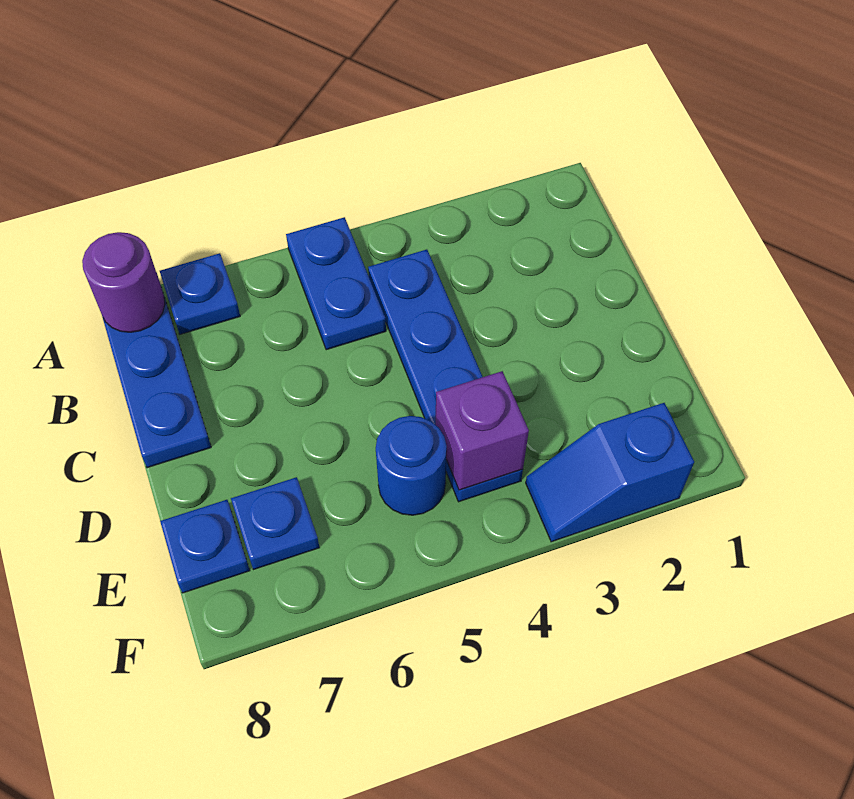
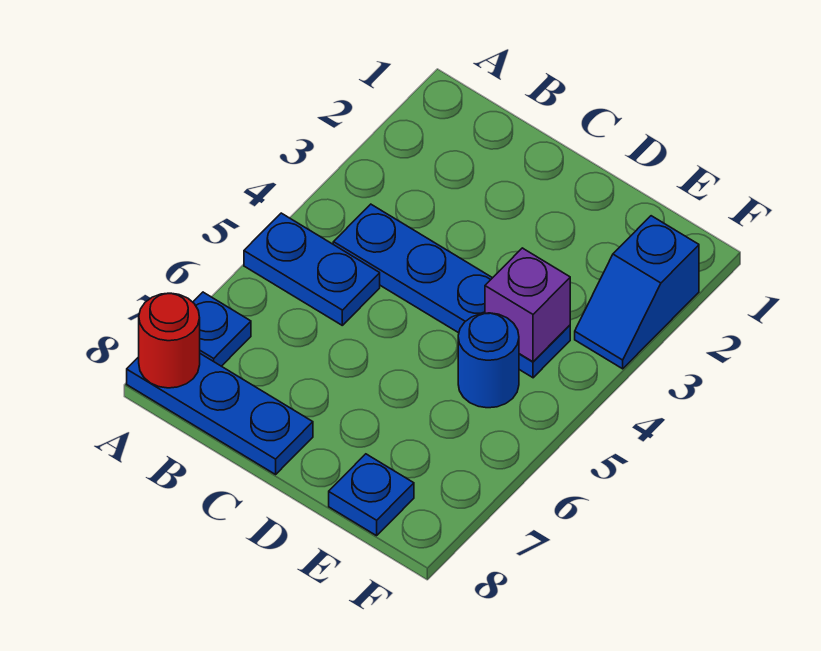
purple 1x1 round brick [82,232,165,332] -> red 1x1 round brick [139,293,200,388]
blue 1x1 plate [231,477,319,570] -> none

